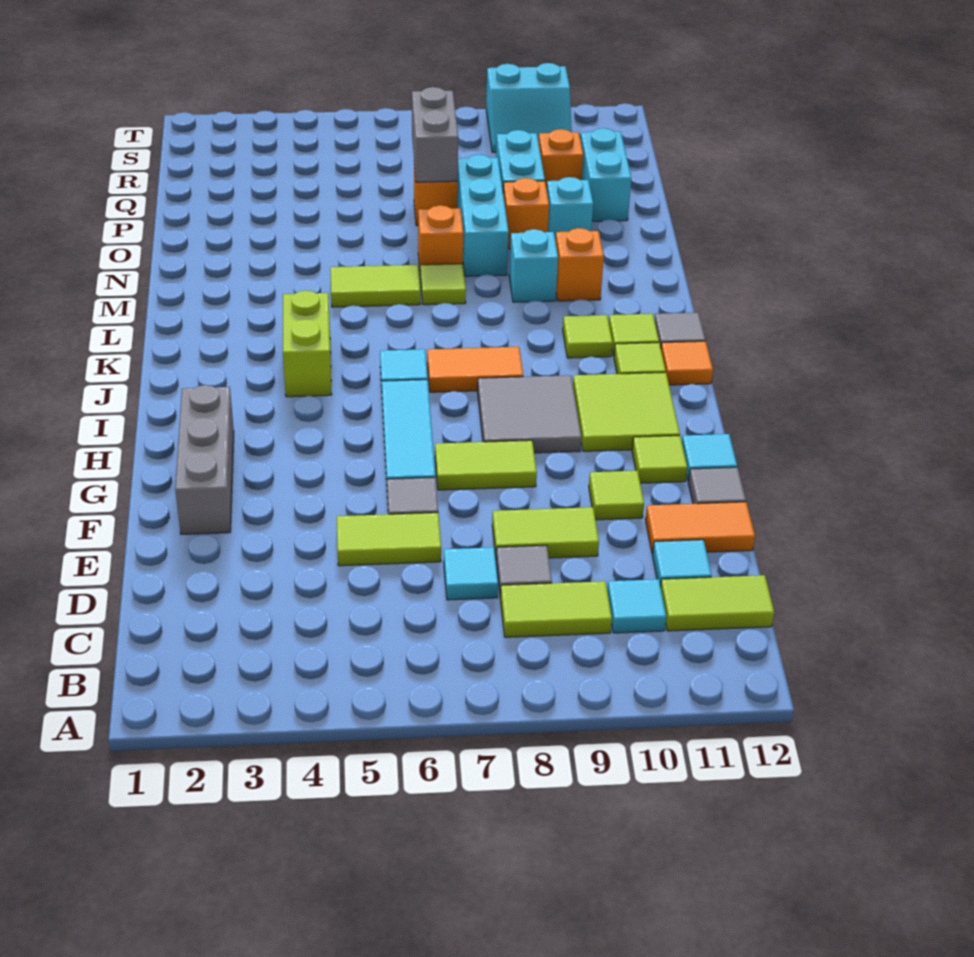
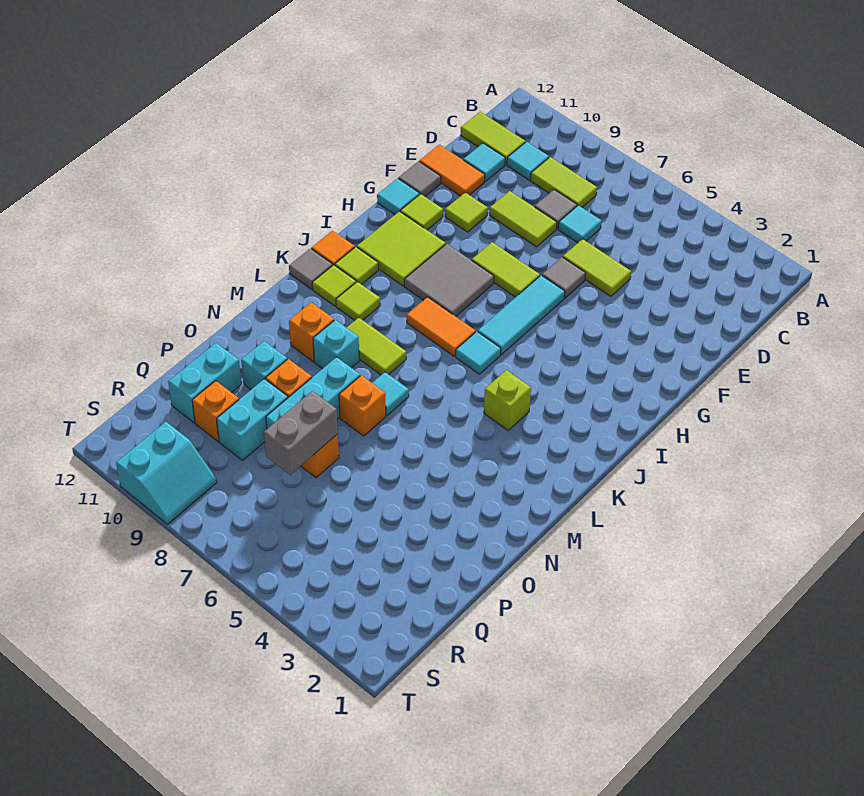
grey 1x3 brick [175,385,234,534] -> none
lime 1x2 brick [283,291,332,397] -> lime 1x1 brick [484,370,531,431]
lime 1x2 tile [330,265,420,307] -> lime 1x2 tile moved to [347,318,406,375]
lime 1x1 tile [420,264,466,305] -> cyan 1x1 tile [373,372,409,416]
cyan 2x2 slope [486,63,572,152] -> cyan 2x2 slope turned to [116,422,217,524]

